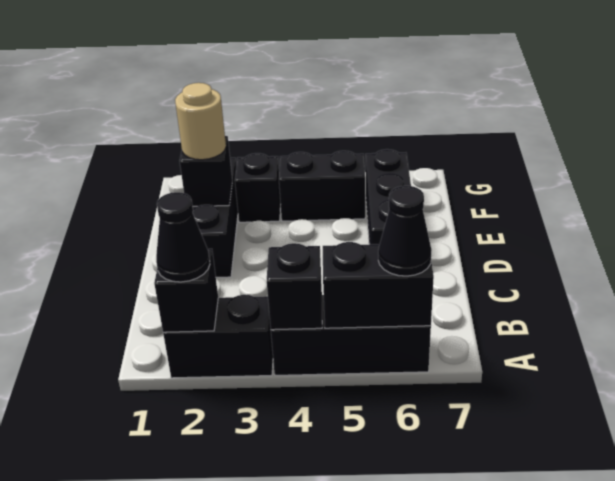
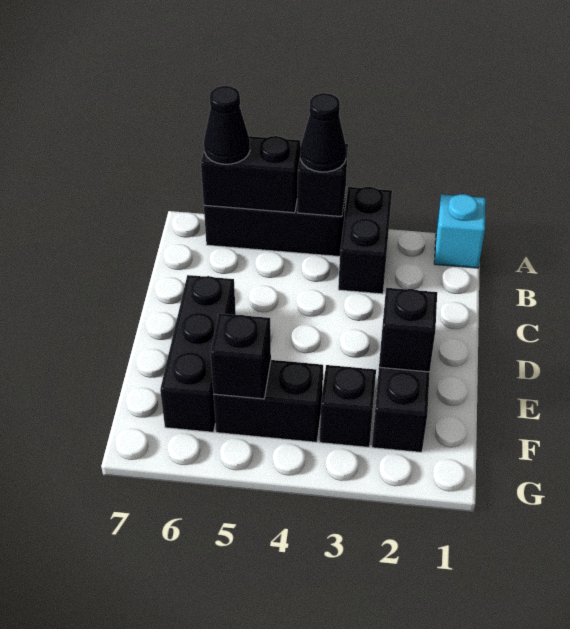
none -> cyan 1x1 brick [434,194,486,268]
black 1x2 brick [163,295,273,378] -> black 1x2 brick turned to [338,187,392,294]
black 1x1 brick [154,249,218,332] -> black 1x1 brick moved to [211,313,271,399]
black 1x1 cone [156,192,210,282] -> black 1x1 cone moved to [300,93,346,172]
tan 1x1 round brick [175,83,226,160] -> none

